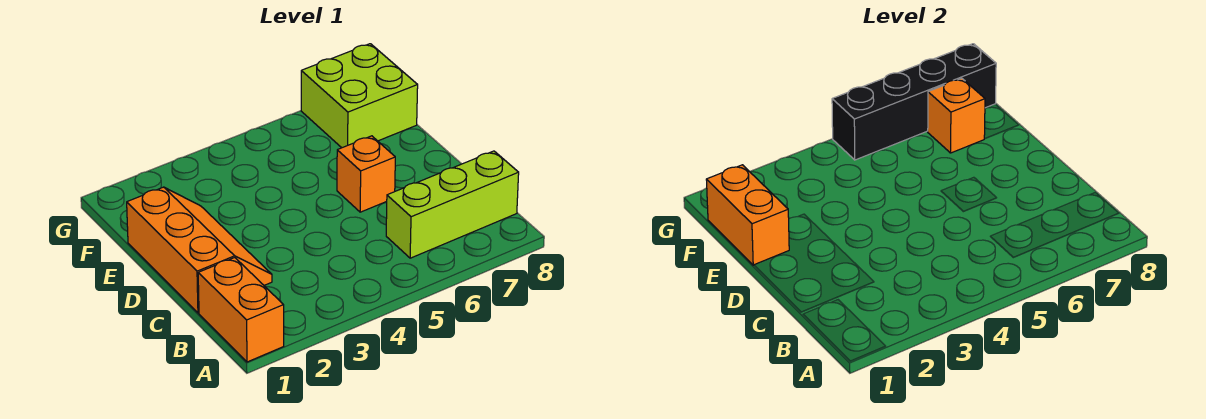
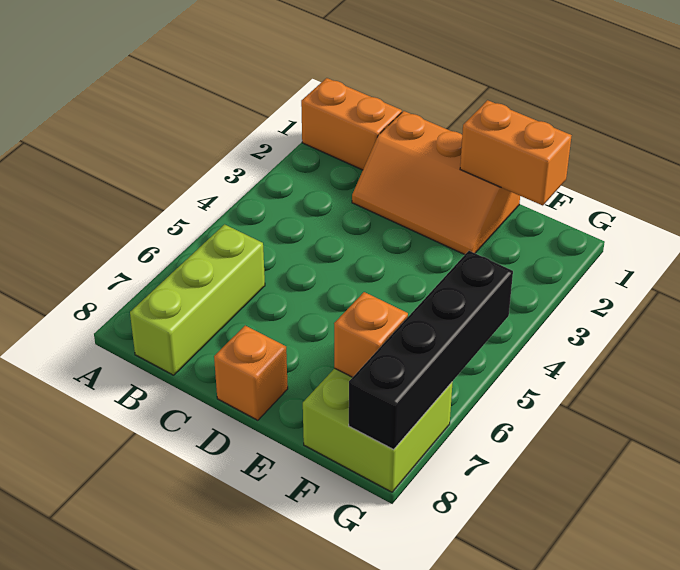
orange 1x1 brick [337,136,395,212] -> orange 1x1 brick moved to [214,326,288,420]

